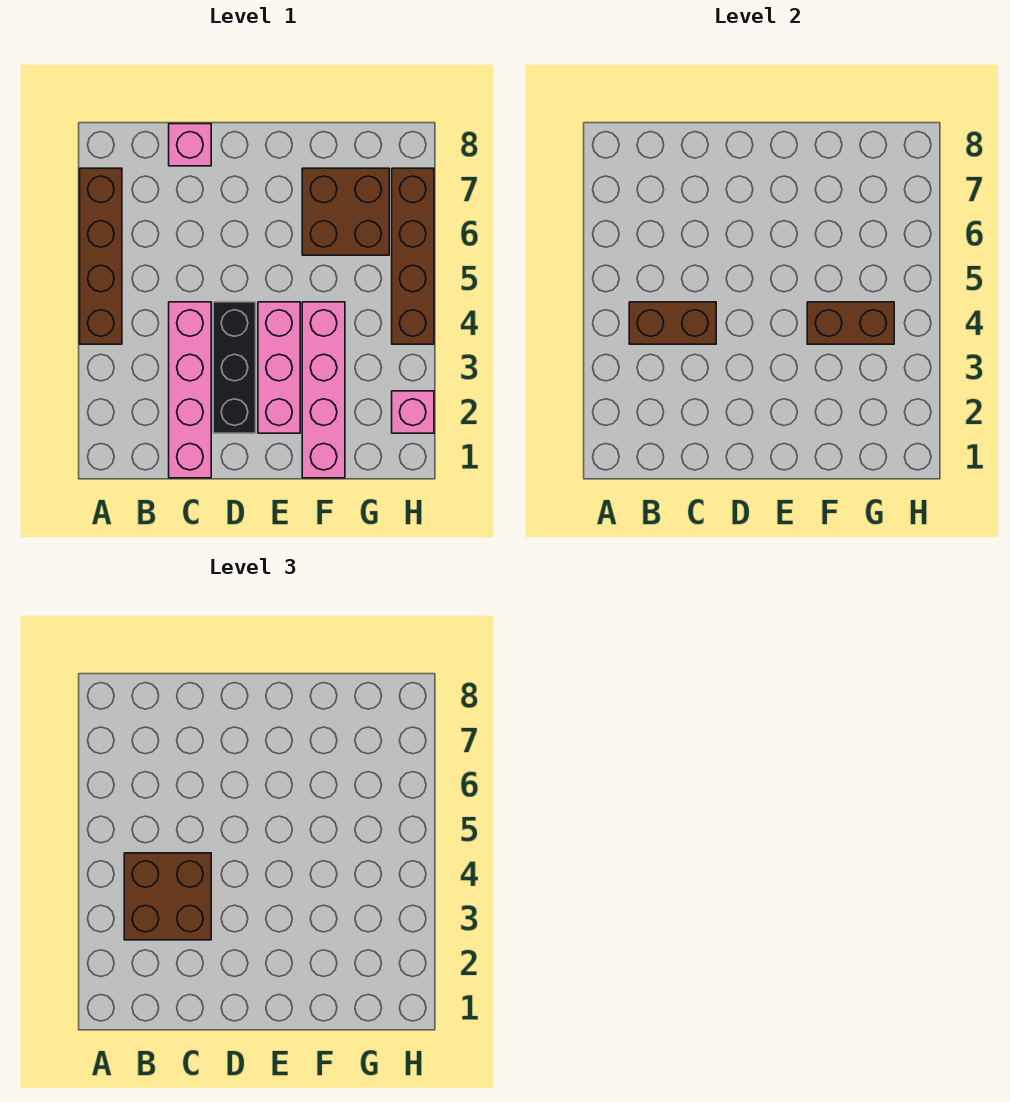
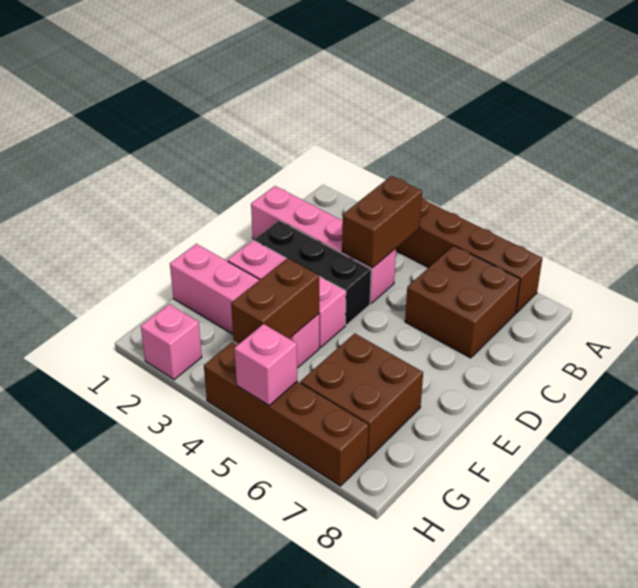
brown 2x2 brick [124,853,211,940] -> brown 2x2 brick moved to [405,246,520,358]
pink 1x1 brick [169,124,211,166] -> pink 1x1 brick moved to [234,324,297,405]

